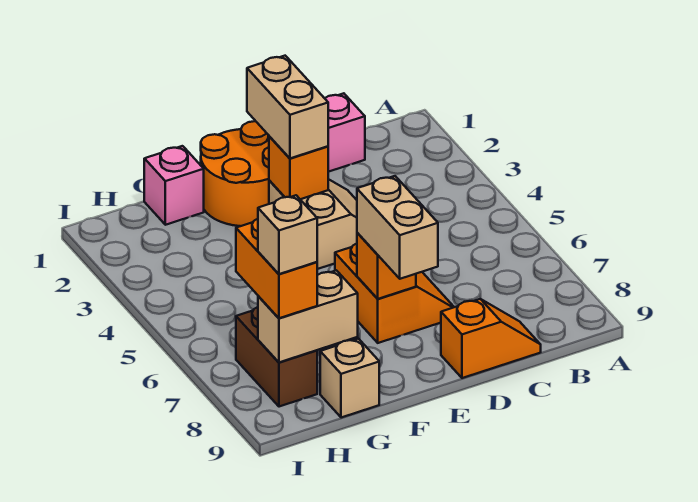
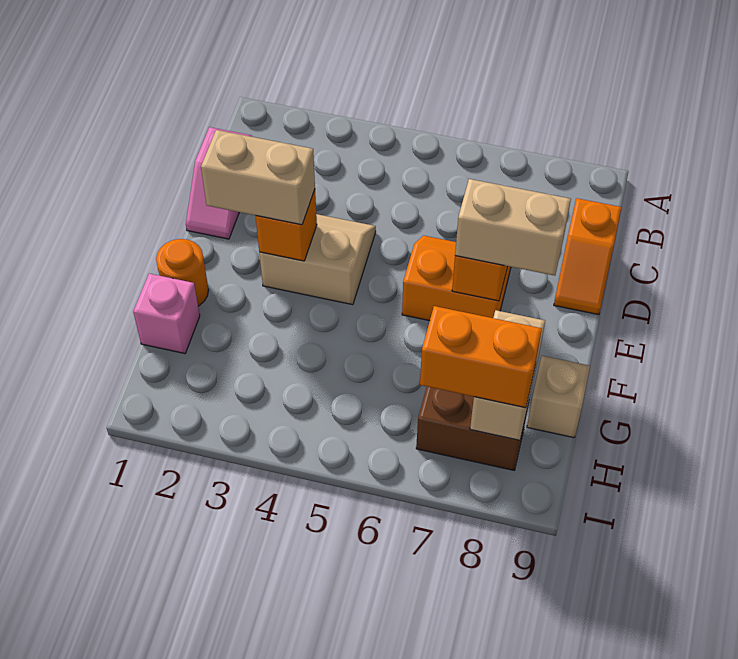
orange 1x2 slope [441,299,541,378] -> orange 1x2 slope turned to [554,198,622,315]
orange 2x2 round brick [201,121,269,226] -> orange 1x1 round brick [156,239,209,306]
tan 1x1 brick [258,195,317,274] -> none

